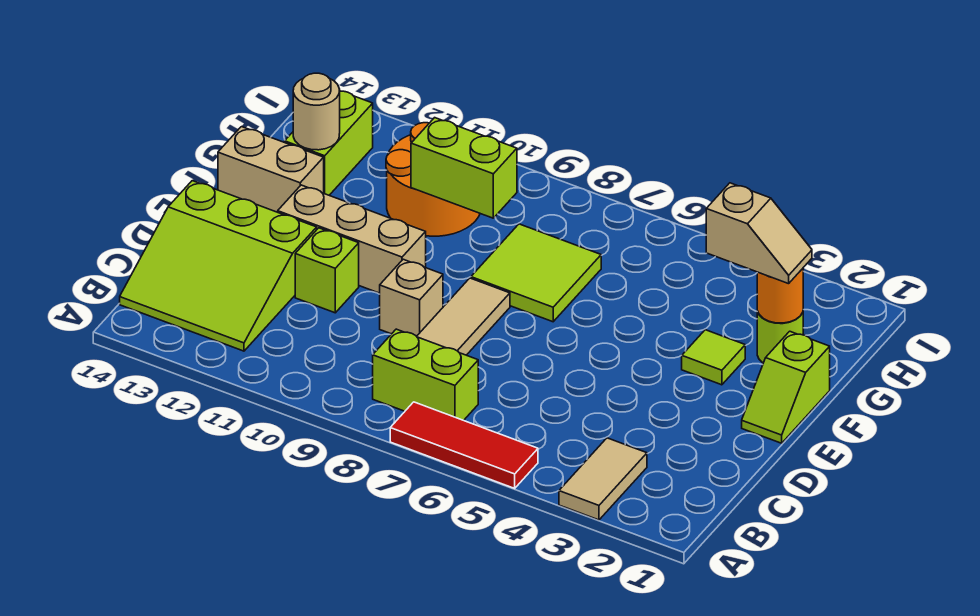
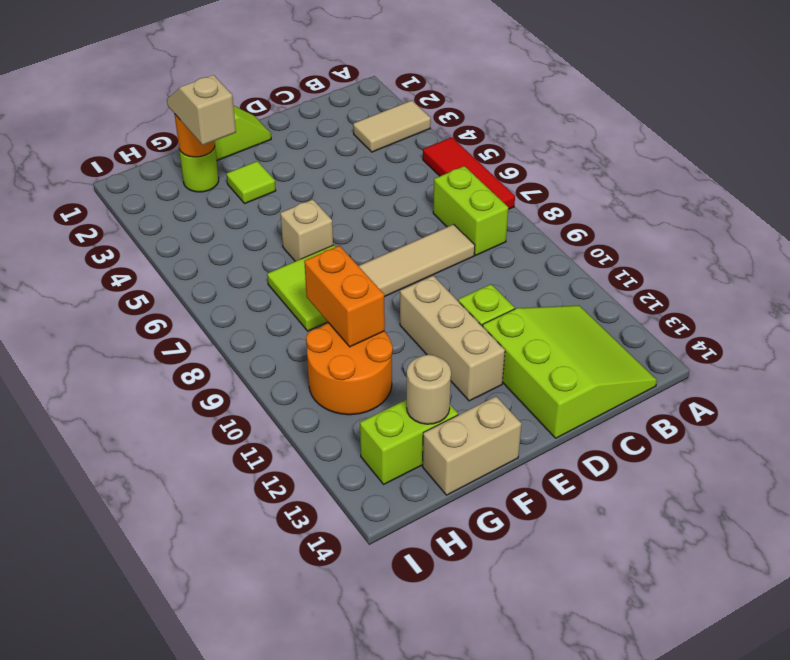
tan 1x1 brick [380,259,443,336] -> tan 1x1 brick moved to [280,199,333,261]
tan 1x2 brick [218,127,324,212] -> tan 1x2 brick turned to [423,396,521,495]
lime 1x2 brick [411,118,517,218] -> orange 1x2 brick [304,246,385,347]

